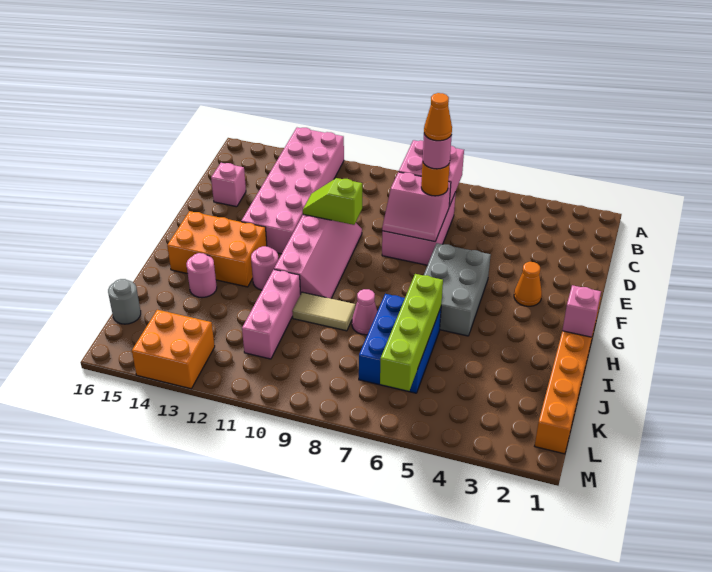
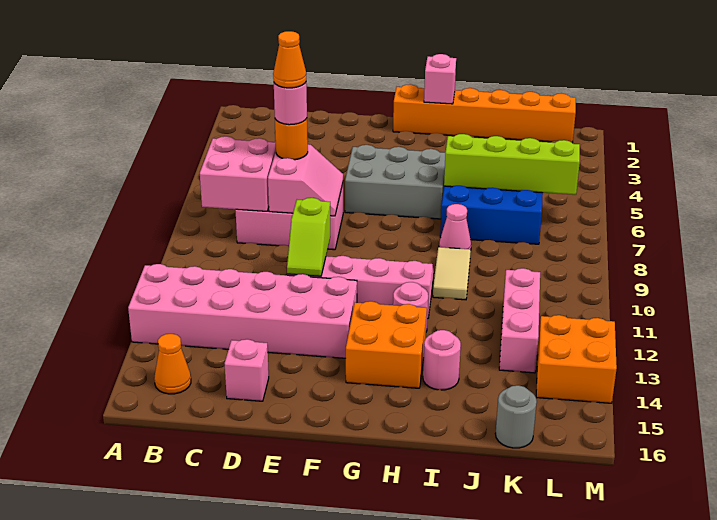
orange 1x1 cone [514,262,542,306] -> orange 1x1 cone moved to [154,334,191,394]
orange 2x3 brick [167,211,267,287] -> orange 2x2 brick [346,301,427,388]
pink 1x3 brick [242,270,301,359] -> pink 1x3 brick turned to [499,268,540,373]

